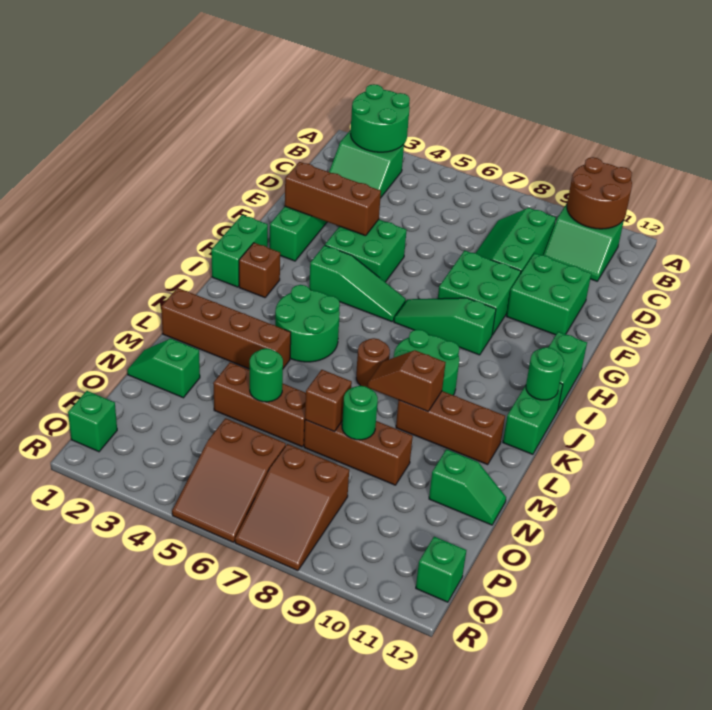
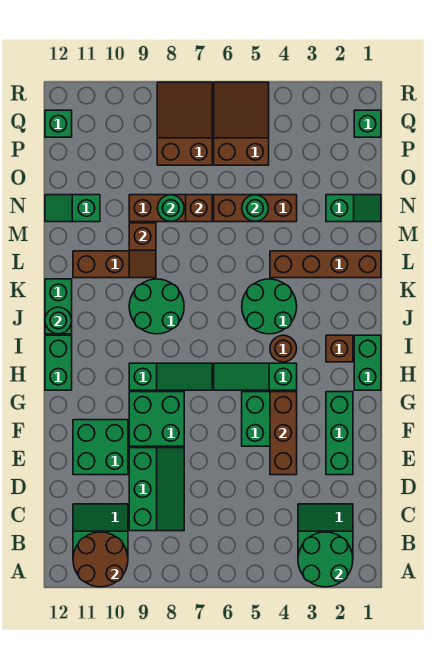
brown 1x3 brick [285,162,381,236] -> brown 1x3 brick turned to [270,392,297,475]
brown 1x1 round brick [356,338,390,388] -> brown 1x1 round brick moved to [270,335,297,362]
brown 1x2 slope [368,350,446,411] -> brown 1x2 slope turned to [129,223,156,278]

